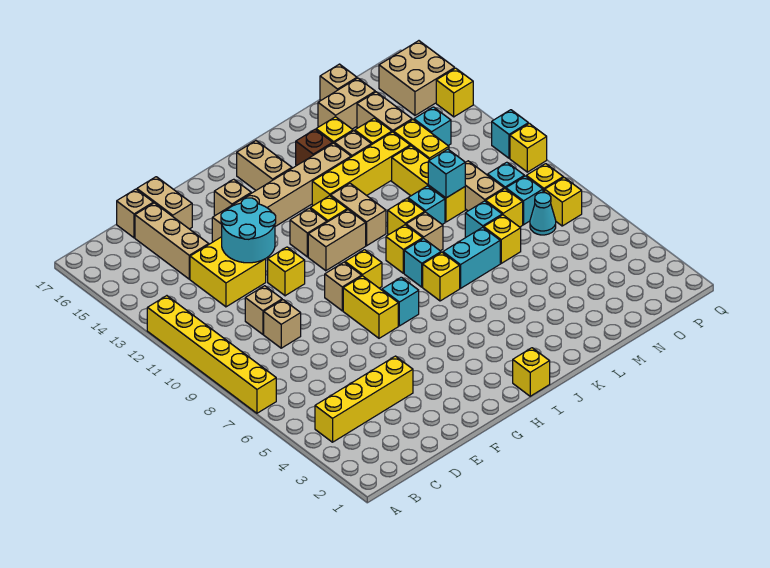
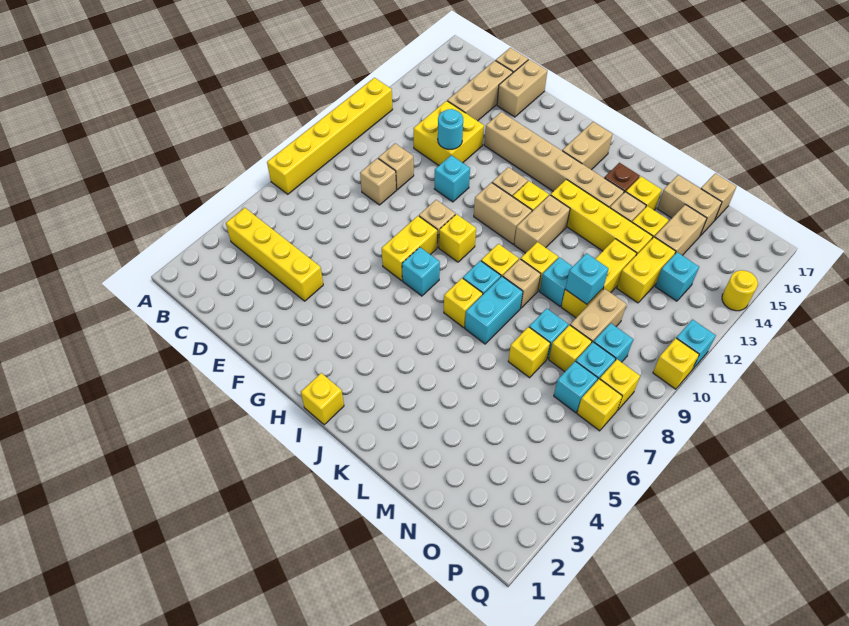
cyan 2x2 round brick [221,198,276,263] -> cyan 1x1 round brick [438,109,463,149]
yellow 1x1 brick [268,247,305,296] -> cyan 1x1 brick [434,155,470,202]
tan 1x1 brick [214,179,251,215] -> none
cyan 1x2 brick [443,227,500,288] -> cyan 1x2 brick turned to [465,276,523,344]
cyan 1x1 cone [530,193,556,235] -> cyan 1x1 brick [554,361,598,413]
tan 2x2 brick [379,41,455,115] -> none
yellow 1x1 brick [436,68,473,117] -> yellow 1x1 round brick [722,270,758,311]

